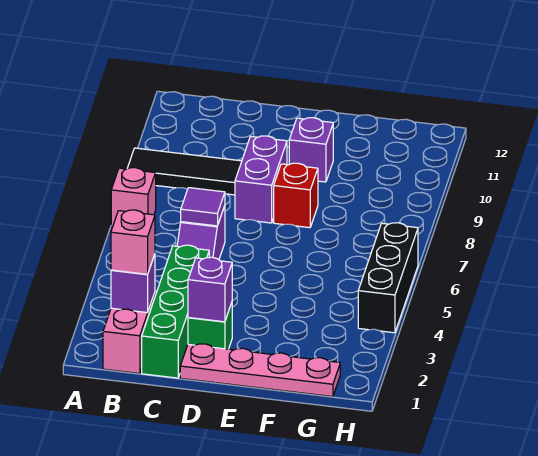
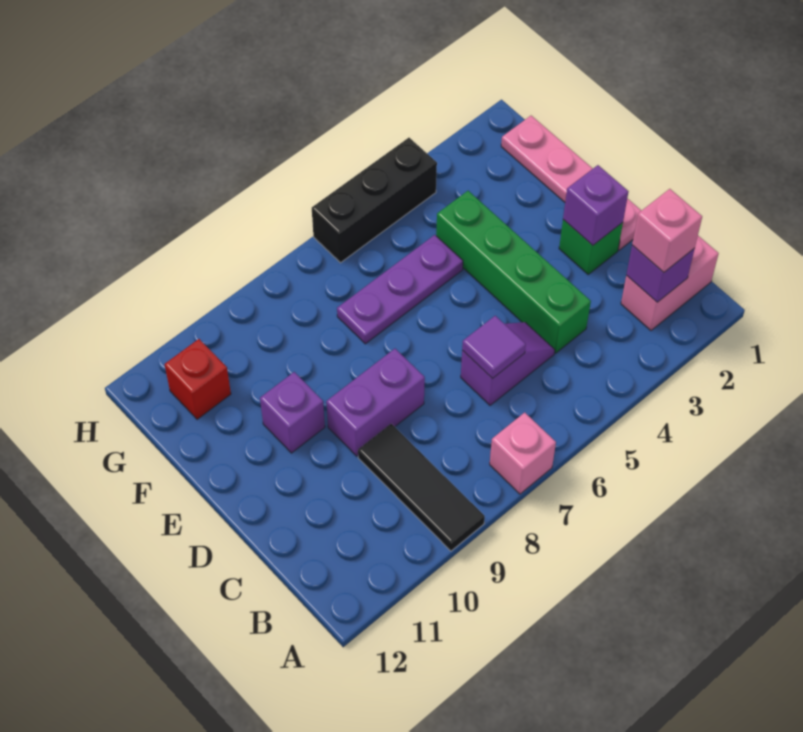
green 1x4 brick [142,245,209,378] -> green 1x4 brick turned to [436,191,591,353]
red 1x1 brick [274,163,318,228] -> red 1x1 brick moved to [164,339,231,419]
none -> purple 1x3 plate [337,235,463,344]

